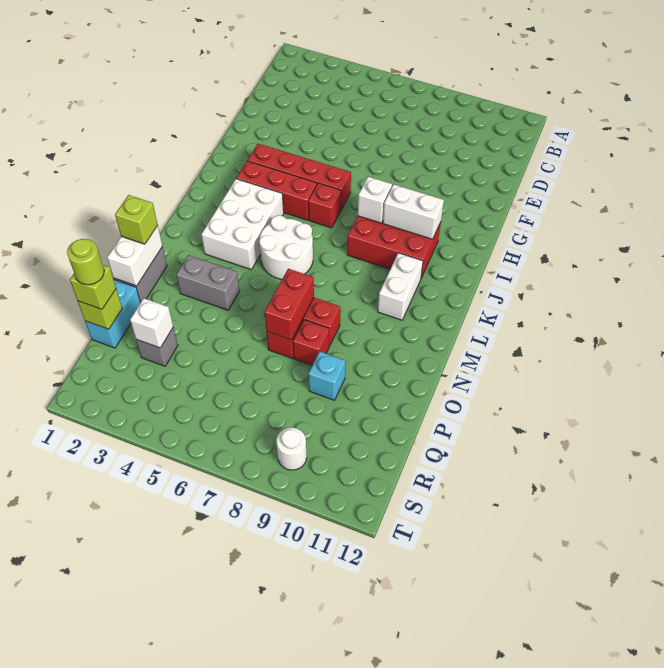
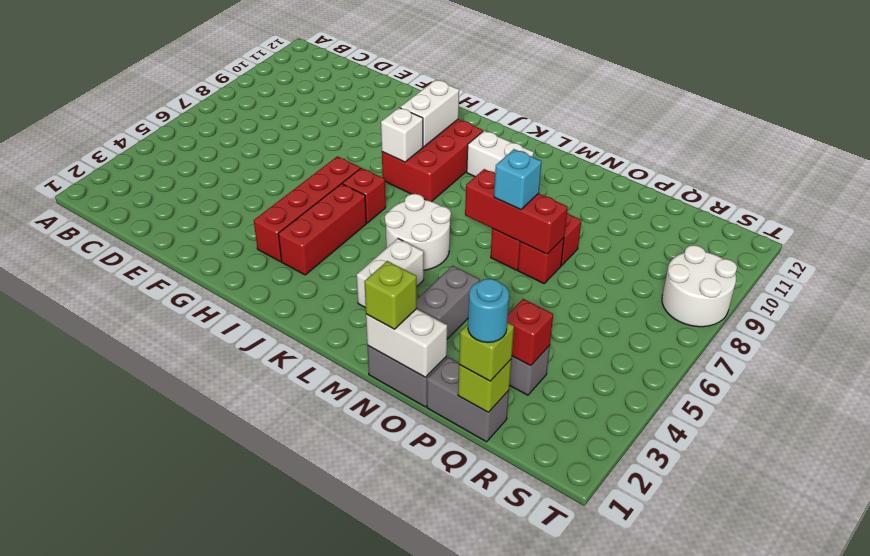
white 2x3 brick [201,179,284,270] -> white 1x2 brick [357,239,424,308]
red 1x2 brick [265,269,314,340] -> red 1x3 brick [465,169,568,254]
cyan 1x2 brick [85,280,141,348] -> grey 1x2 brick [427,357,509,442]
cyan 1x1 brick [308,352,345,400] -> cyan 1x1 brick moved to [494,149,542,210]
lime 1x1 round brick [67,239,104,285] -> cyan 1x1 round brick [468,279,509,342]
white 1x1 brick [130,298,173,348] -> red 1x1 brick [507,299,553,366]
white 1x1 round brick [276,427,307,470] -> white 2x2 round brick [662,245,737,327]

